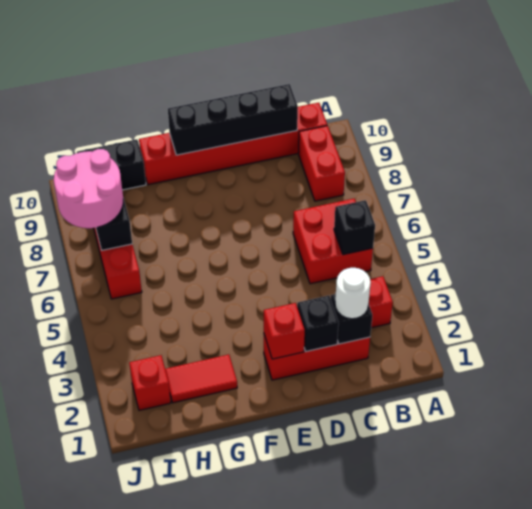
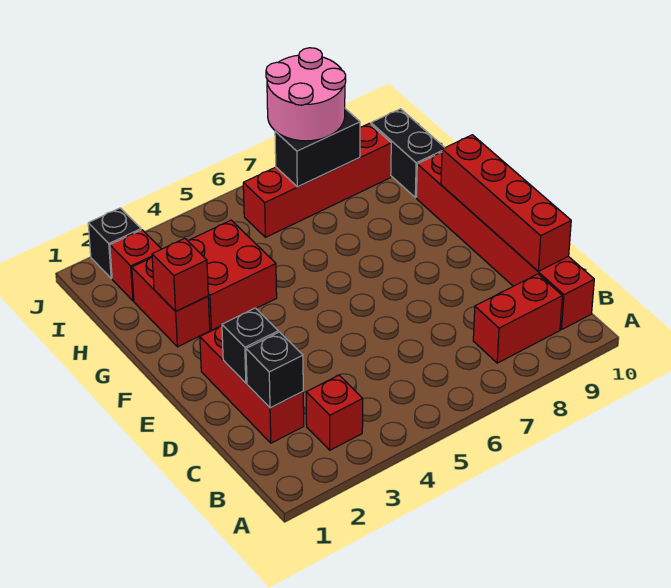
red 2x2 brick [293,199,373,284] -> red 2x2 brick moved to [188,220,277,330]
black 1x1 brick [334,200,375,255] -> black 1x1 brick moved to [88,208,141,278]
white 1x1 round brick [335,268,371,319] -> none
black 1x4 brick [168,84,298,155] -> red 1x4 brick [441,135,571,271]
red 1x1 brick [264,303,305,359] -> red 1x1 brick moved to [152,238,208,311]
red 1x2 tile [165,355,237,403] -> red 1x2 brick [132,257,210,347]

